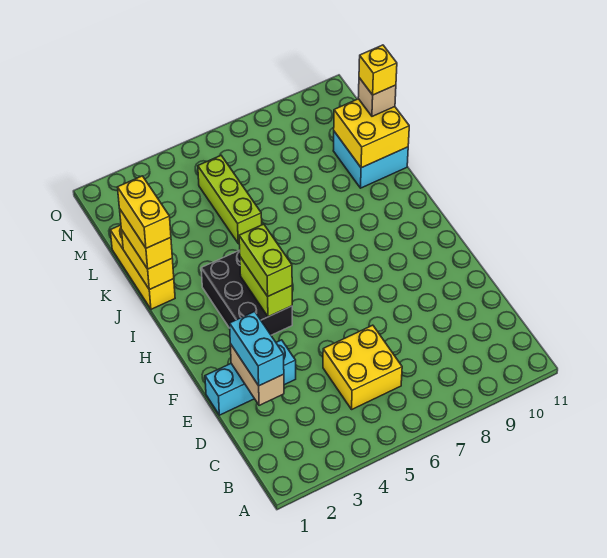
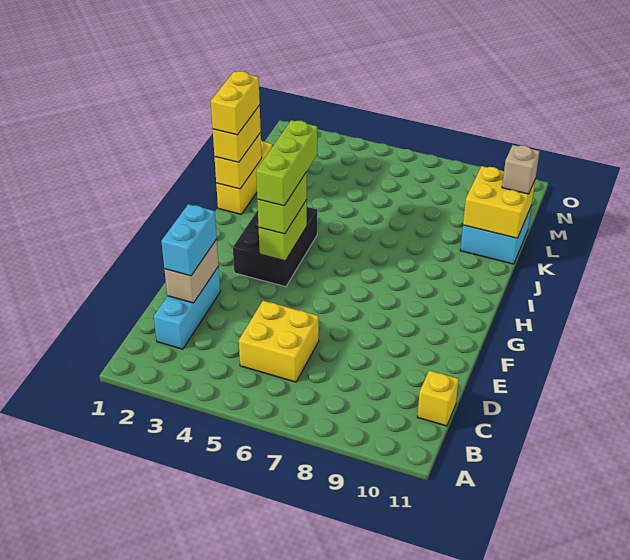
cyan 1x3 brick [205,340,296,415] -> cyan 1x3 brick turned to [154,266,220,349]
lime 1x3 brick [198,156,262,243] -> lime 1x3 brick moved to [256,120,317,206]
yellow 1x1 brick [359,45,397,95] -> yellow 1x1 brick moved to [418,370,459,426]

